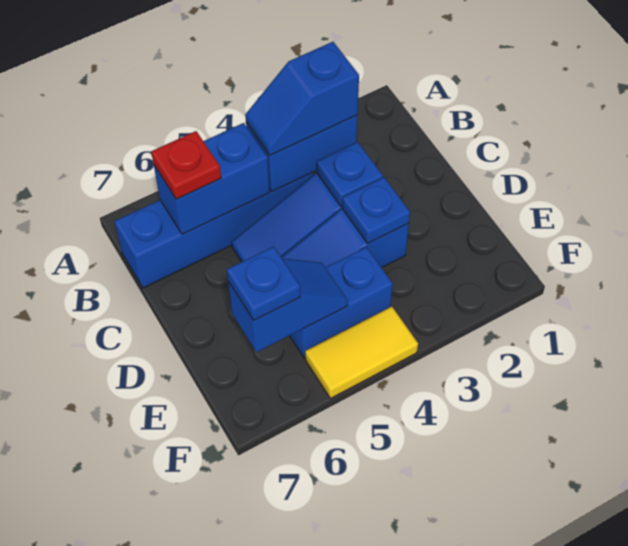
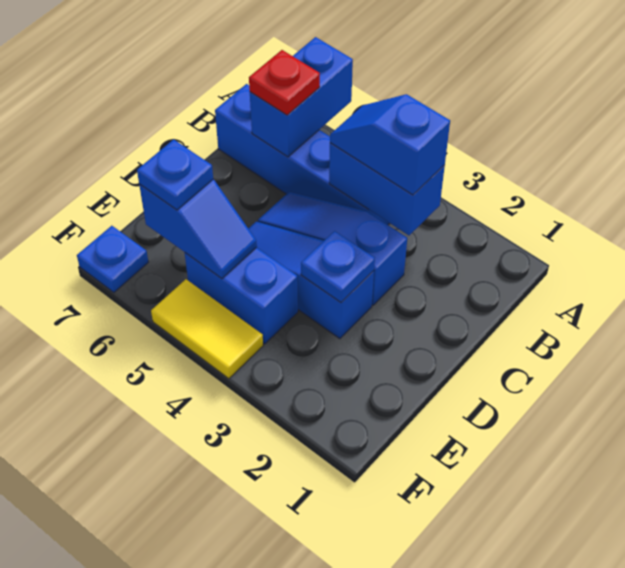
blue 1x2 brick [154,123,270,234] -> blue 1x2 brick turned to [250,37,353,157]
blue 1x1 plate [317,142,383,207] -> blue 1x1 plate moved to [77,226,148,292]

